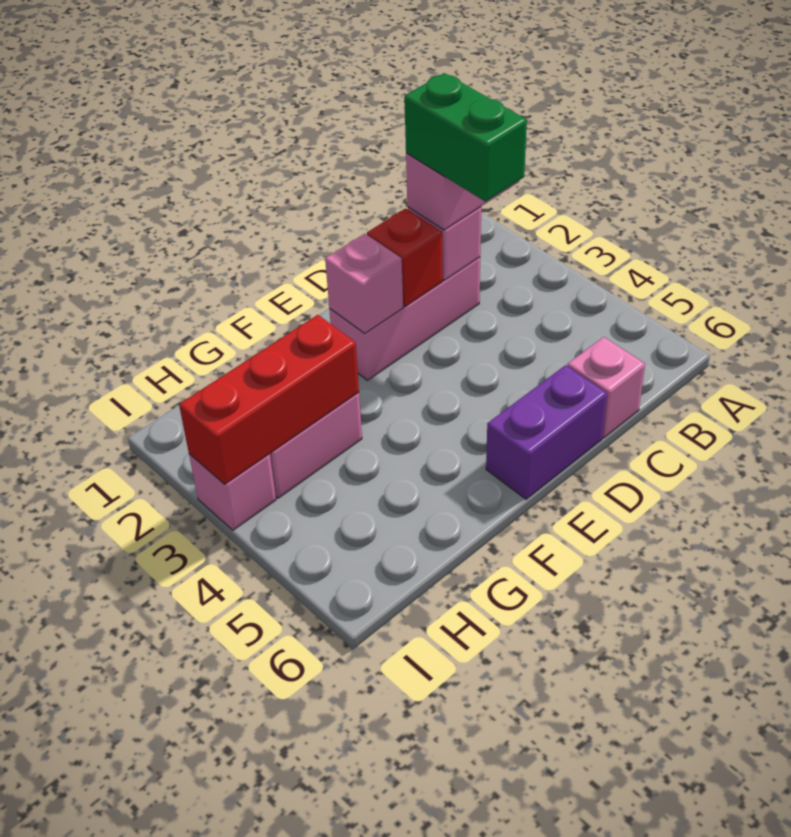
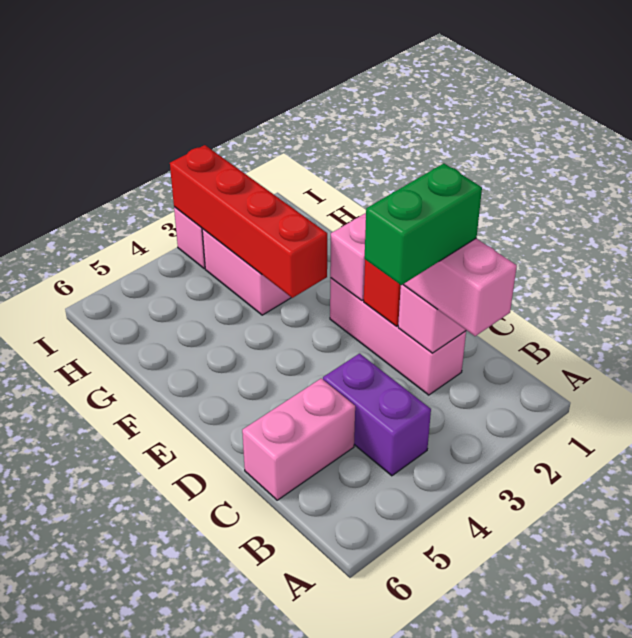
pink 1x1 brick [567,337,645,438] -> pink 1x2 brick [242,378,355,500]
purple 1x2 brick [486,365,607,499] -> purple 1x2 brick moved to [323,354,431,476]
red 1x3 brick [179,315,359,484] -> red 1x4 brick [170,145,327,298]

